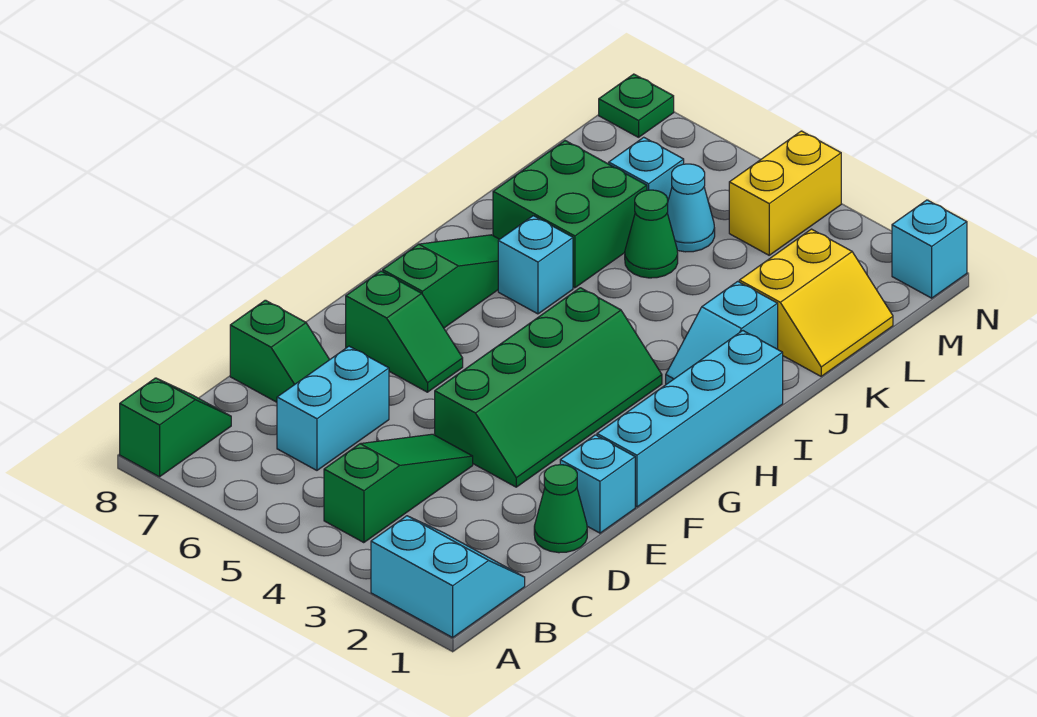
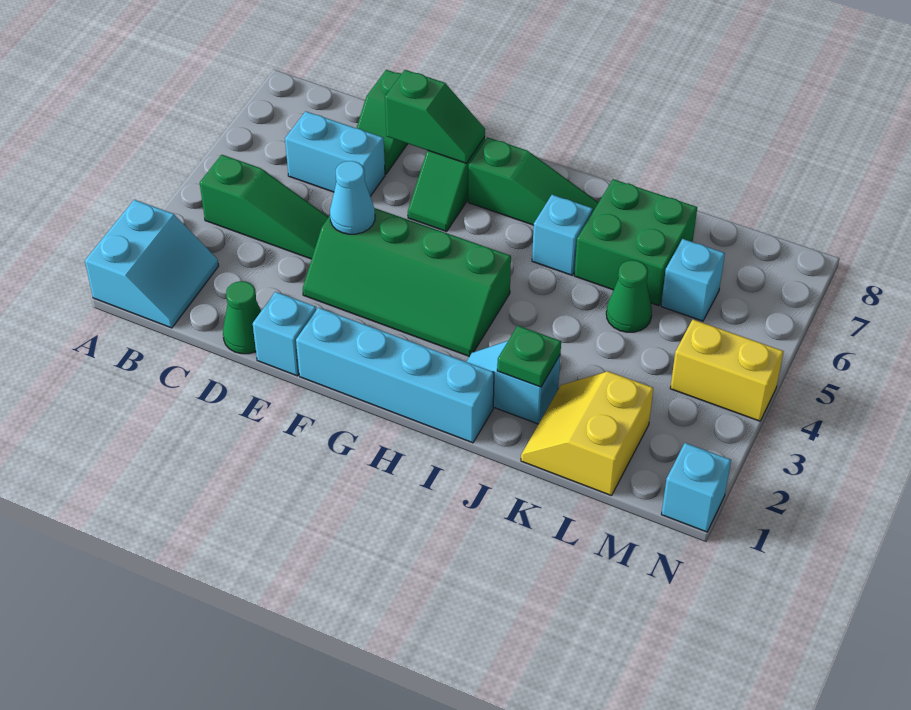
green 1x2 slope [120,378,231,477] -> green 1x2 slope moved to [385,70,485,163]
yellow 2x2 slope [739,229,893,376] -> yellow 2x2 slope turned to [521,371,653,496]
cyan 1x1 cone [667,164,715,252] -> cyan 1x1 cone moved to [330,161,375,234]
green 1x1 plate [599,74,674,137] -> green 1x1 plate moved to [497,326,561,387]

